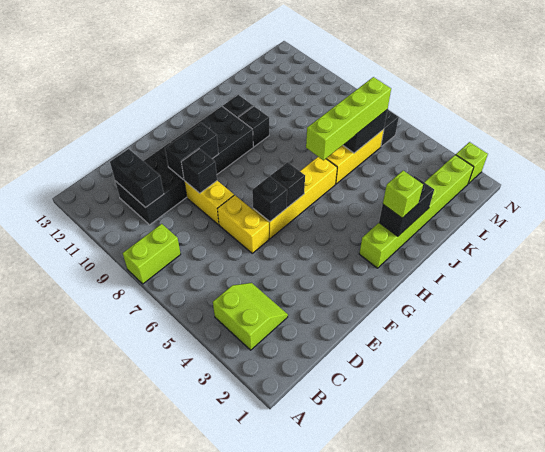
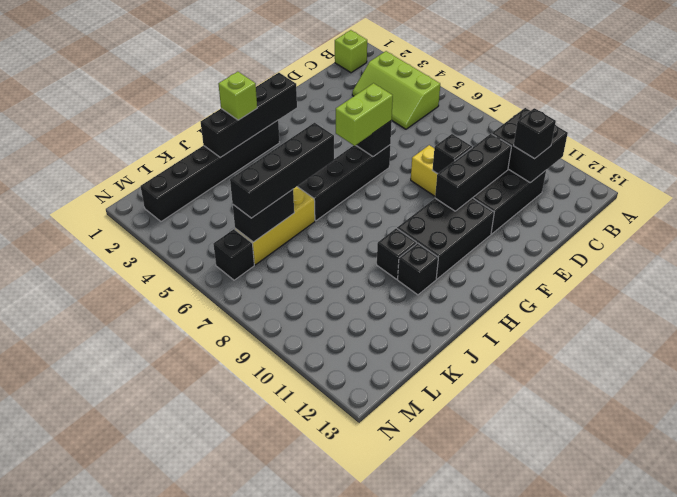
lime 1x2 brick [123,224,181,284] -> lime 1x2 brick moved to [336,83,393,146]
lime 2x2 slope [213,283,288,350] -> lime 2x3 slope [352,51,440,129]
black 1x2 brick [110,149,164,207] -> black 2x2 brick [492,108,568,183]
yellow 1x2 brick [218,195,269,253] -> none
black 1x2 brick [165,123,219,180] -> black 1x3 brick [435,134,511,211]
yellow 1x4 brick [253,157,337,239] -> black 1x4 brick [297,145,390,221]
black 1x1 brick [271,162,305,207] -> black 1x1 brick moved to [514,108,556,159]
lime 1x6 brick [359,155,474,268] -> black 1x6 brick [141,120,280,222]
black 1x2 brick [379,176,434,236] -> black 1x4 brick [201,73,297,157]
lime 1x4 brick [306,77,391,160] -> black 1x4 brick [230,123,334,218]
lime 1x1 brick [456,142,488,184] -> lime 1x1 brick moved to [335,30,367,73]

